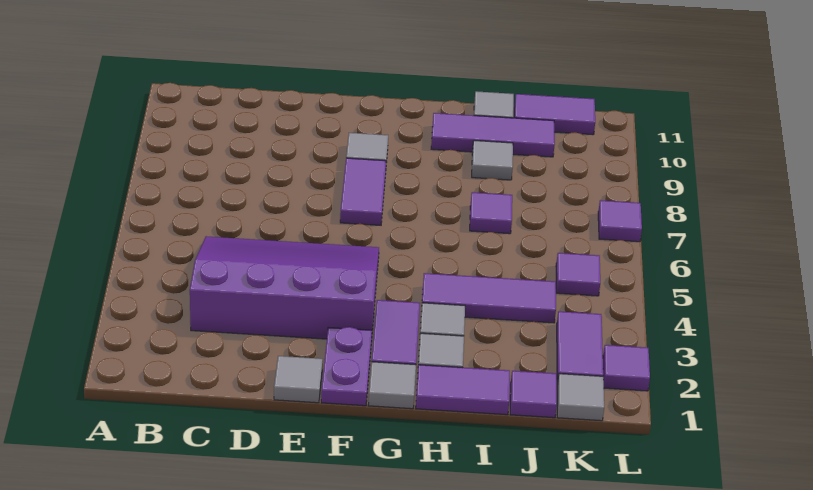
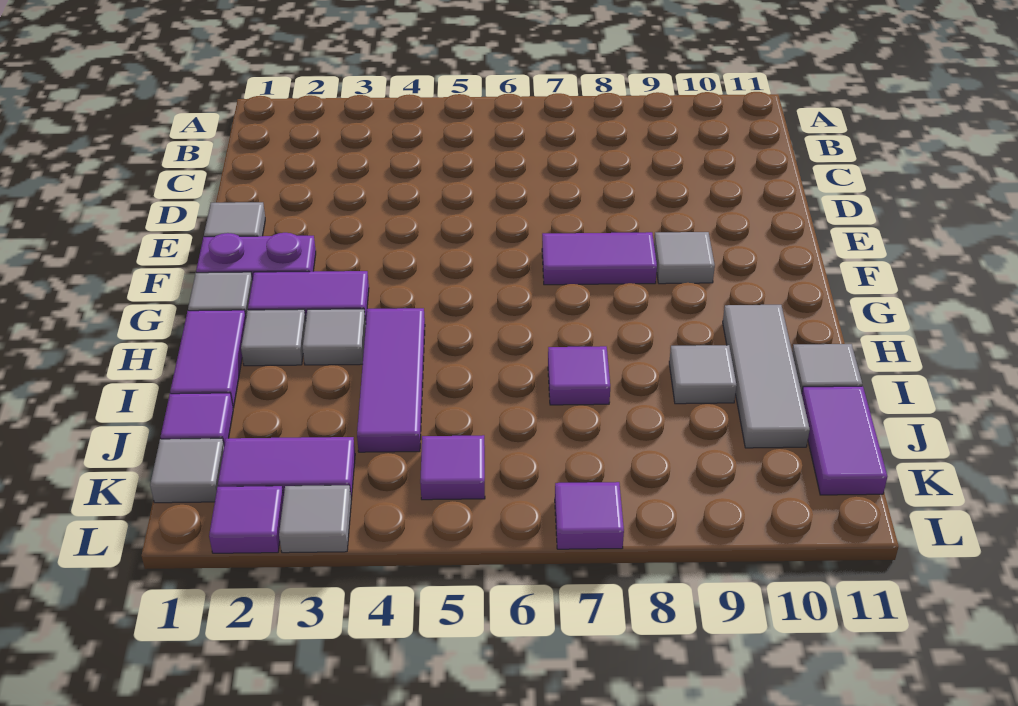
purple 3x4 slope [190,236,379,342] -> none
purple 1x3 tile [431,113,555,157] -> grey 1x3 tile [723,305,810,448]
none -> grey 1x1 tile [279,485,351,553]

